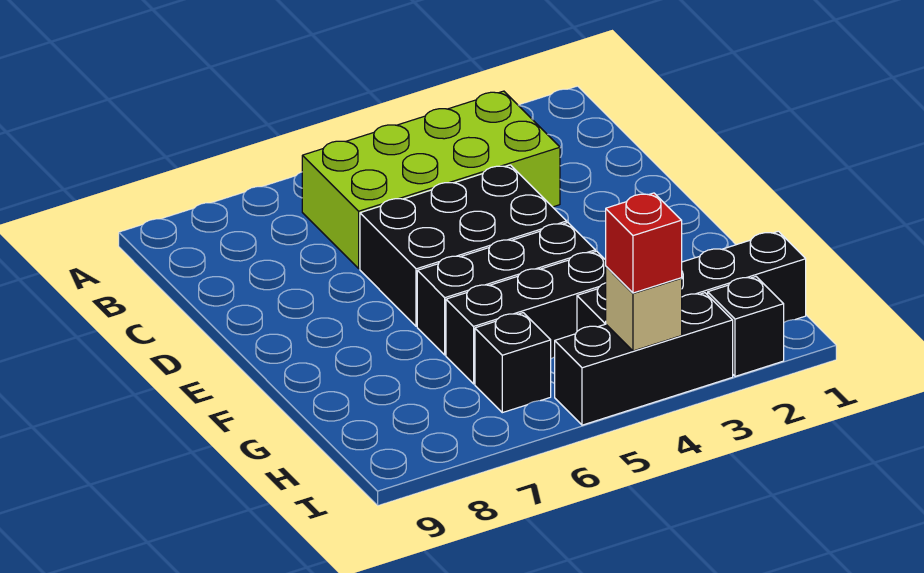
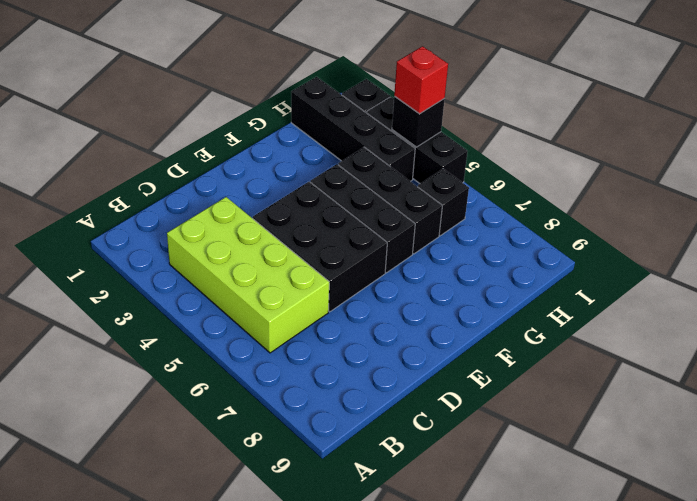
tan 1x1 brick [606,267,682,351] -> black 1x1 brick [392,97,445,147]

